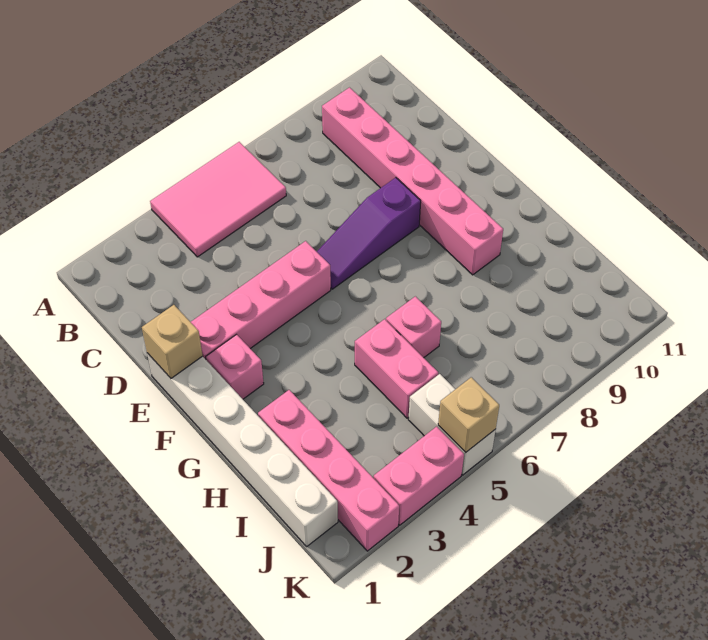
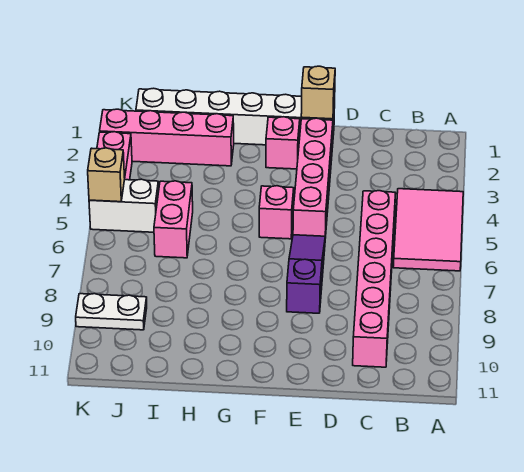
pink 1x6 brick [322,88,503,275] -> pink 1x6 brick turned to [353,191,396,367]
pink 1x2 brick [355,319,438,418] -> pink 1x2 brick turned to [154,181,193,258]
pink 1x1 brick [386,296,441,358] -> pink 1x1 brick moved to [259,186,294,239]
none -> white 1x2 plate [76,294,147,330]

